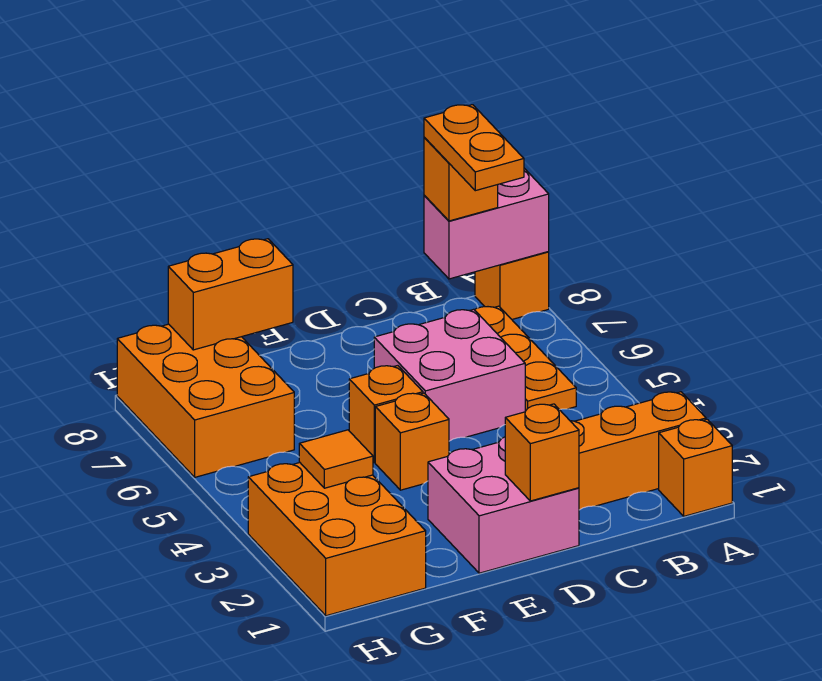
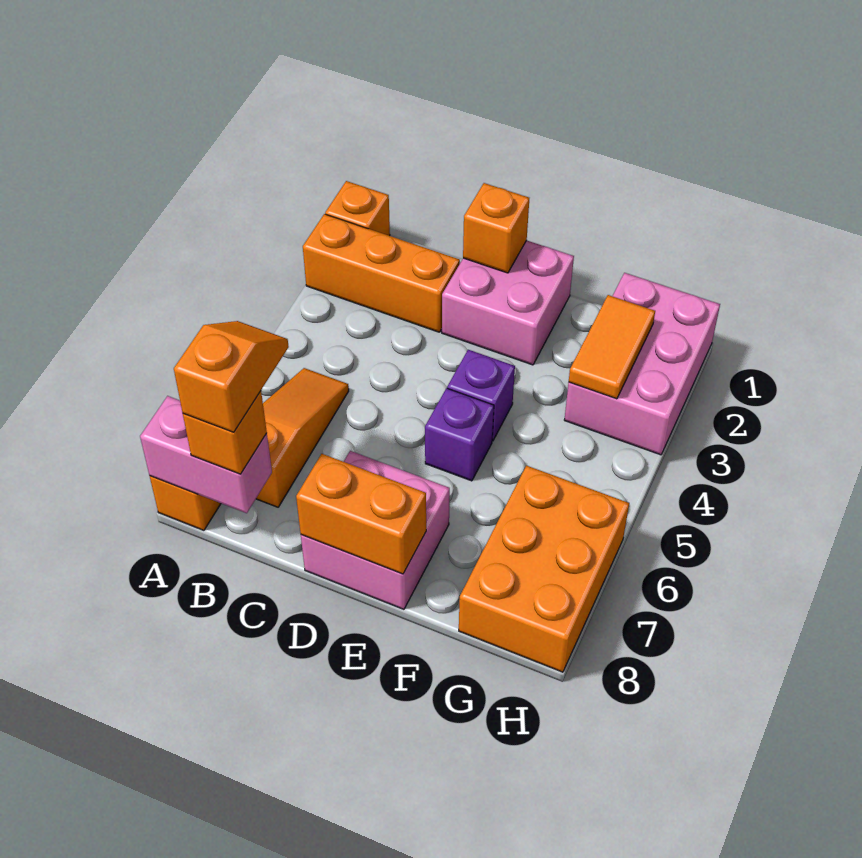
orange 1x3 plate [475,306,576,411] -> orange 1x3 slope [256,368,349,507]
orange 1x2 plate [424,105,524,191] -> orange 1x2 slope [174,321,289,432]
pink 2x2 brick [374,309,525,441] -> pink 2x2 brick moved to [301,451,450,609]
orange 1x1 brick [375,393,449,490] -> purple 1x1 brick [447,350,515,441]
orange 1x1 brick [349,366,423,462] -> purple 1x1 brick [425,388,494,481]
orange 1x2 brick [168,239,293,350] -> orange 1x2 brick moved to [296,454,426,574]
orange 2x3 brick [248,463,426,616] -> pink 2x3 brick [564,273,720,455]
orange 1x1 tile [299,430,373,488] -> orange 1x2 tile [569,295,655,399]

